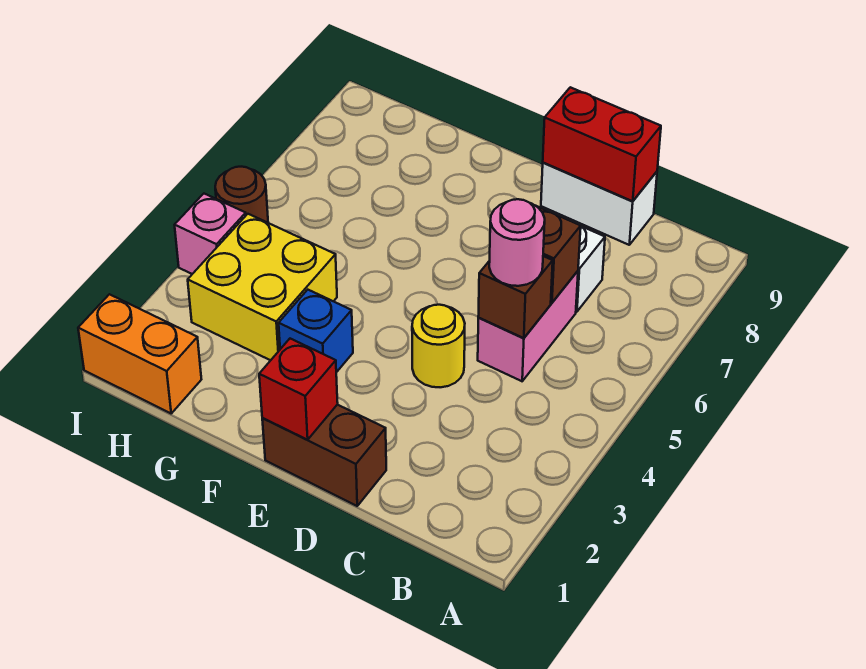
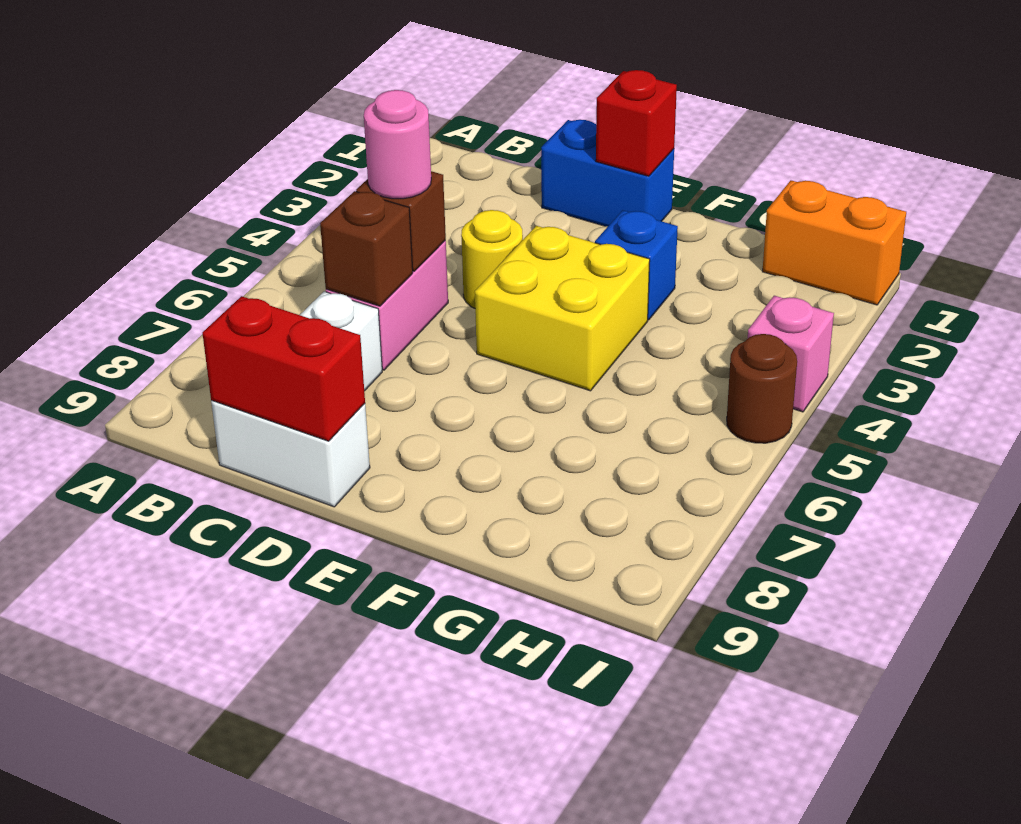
brown 1x2 brick [262,405,386,506] -> blue 1x2 brick [541,120,674,227]
yellow 2x2 brick [188,214,337,360] -> yellow 2x2 brick moved to [475,226,650,391]

